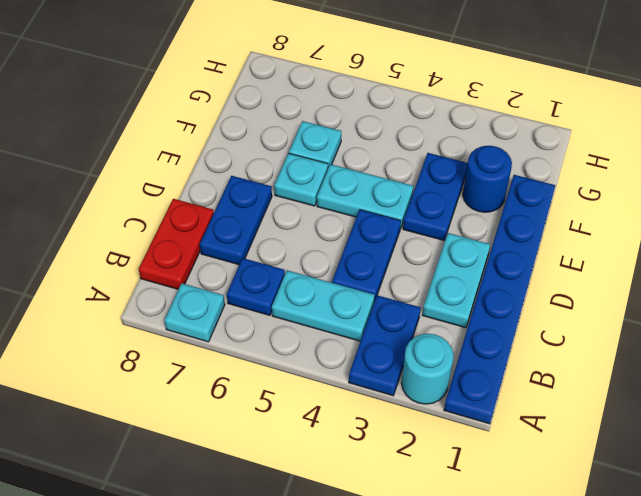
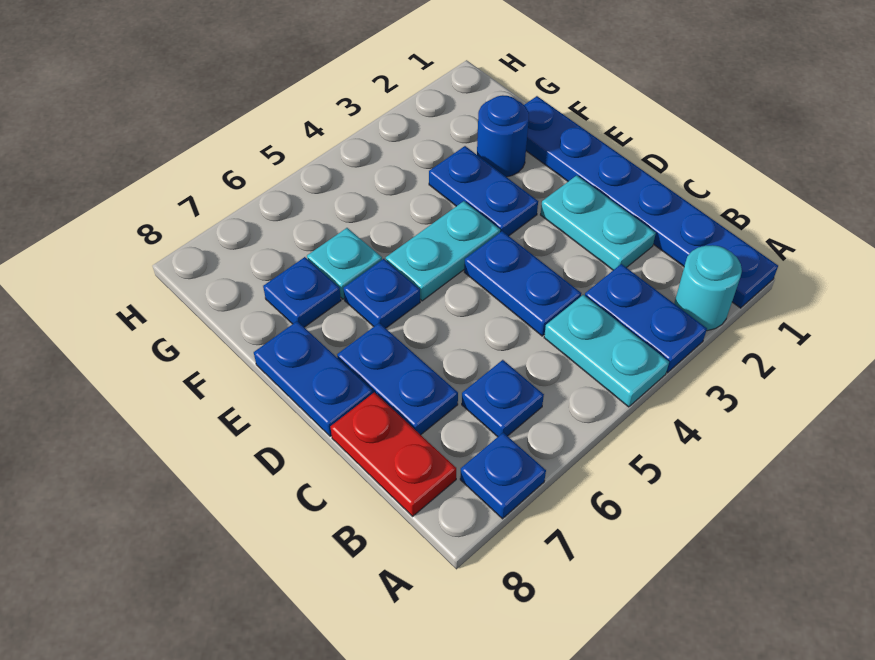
cyan 1x1 plate [164,283,225,342] -> blue 1x1 plate [460,433,546,519]
cyan 1x2 plate [272,270,375,341] -> cyan 1x2 plate turned to [544,295,669,407]
none -> blue 1x2 plate [254,321,373,436]
cyan 1x1 plate [274,153,328,206] -> blue 1x1 plate [343,259,420,328]
none -> blue 1x1 plate [263,257,341,327]

